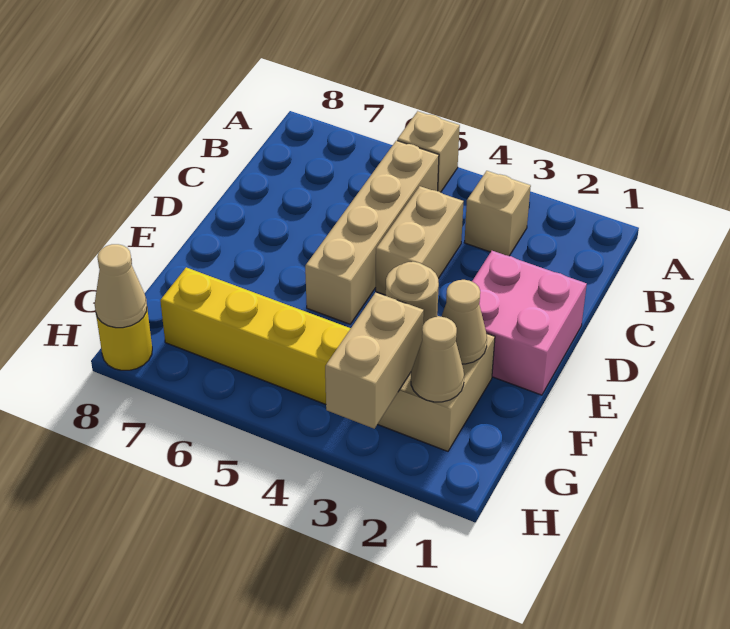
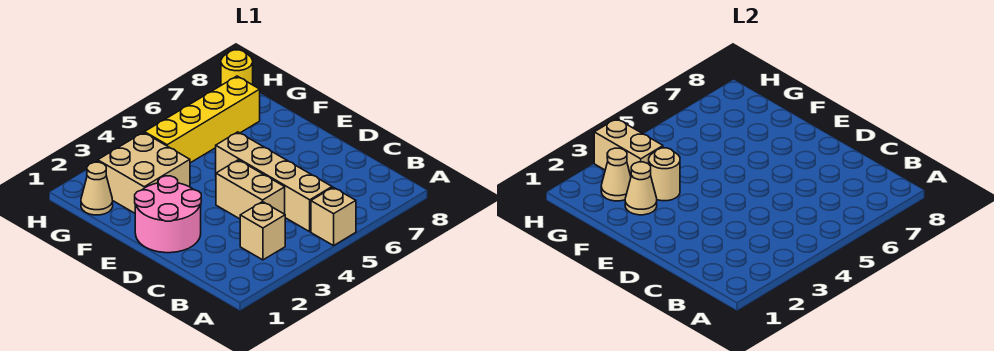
pink 2x2 brick [472,251,587,395] -> pink 2x2 round brick [135,176,201,253]
tan 1x1 cone [95,244,147,328] -> tan 1x1 cone moved to [81,162,113,215]

